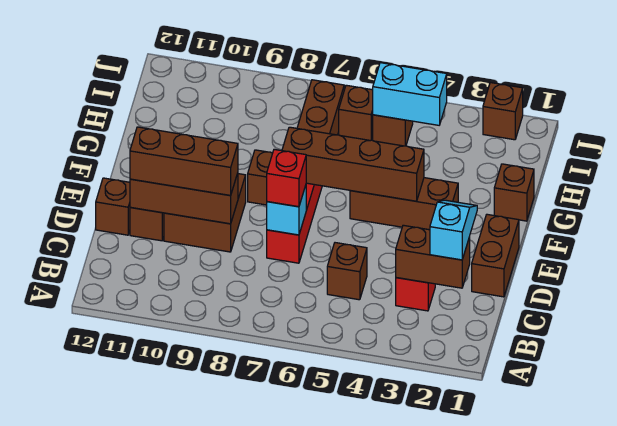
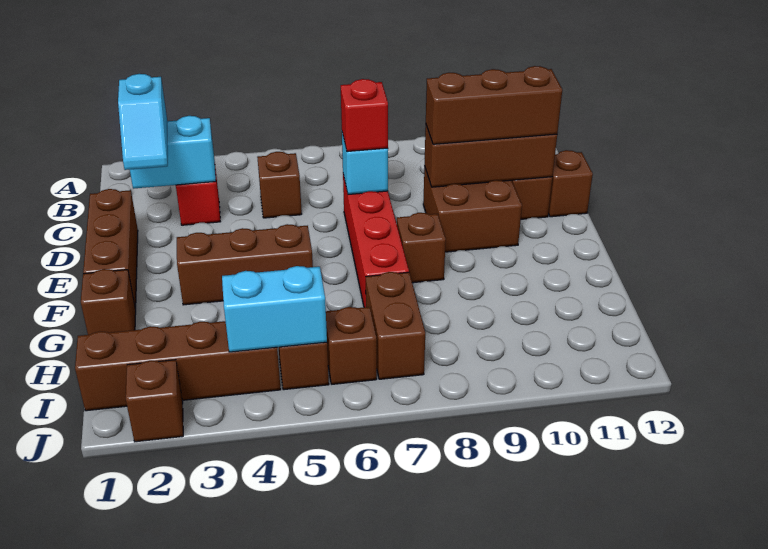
brown 1x2 brick [396,225,470,288] -> cyan 1x2 brick [130,116,216,189]
brown 1x2 brick [472,214,519,297] -> brown 1x3 brick [83,189,138,308]
brown 1x4 brick [282,127,424,201] -> brown 1x4 brick moved to [75,321,281,411]

